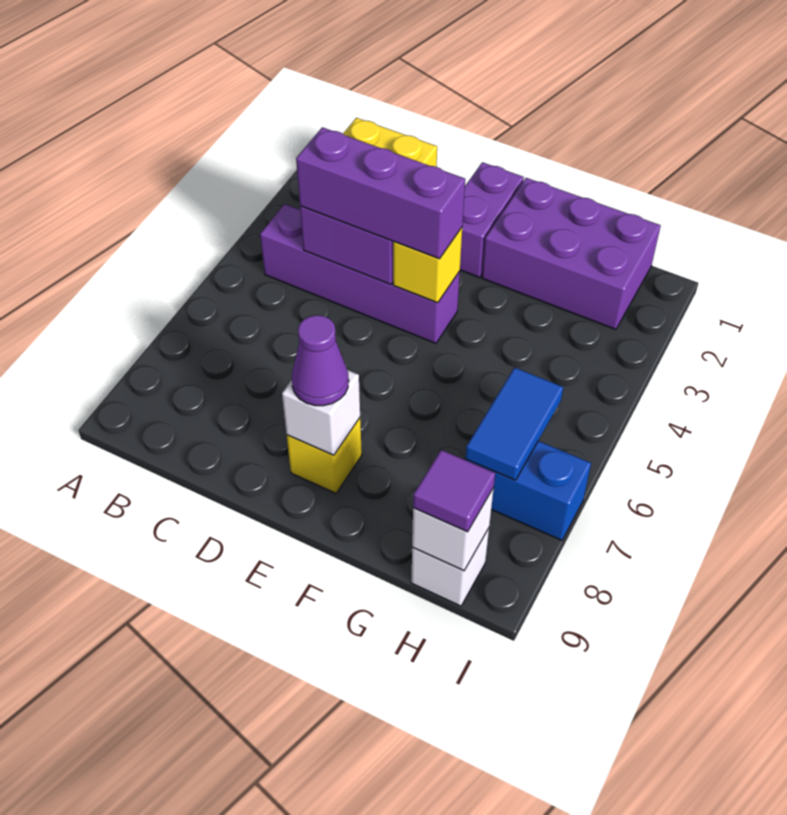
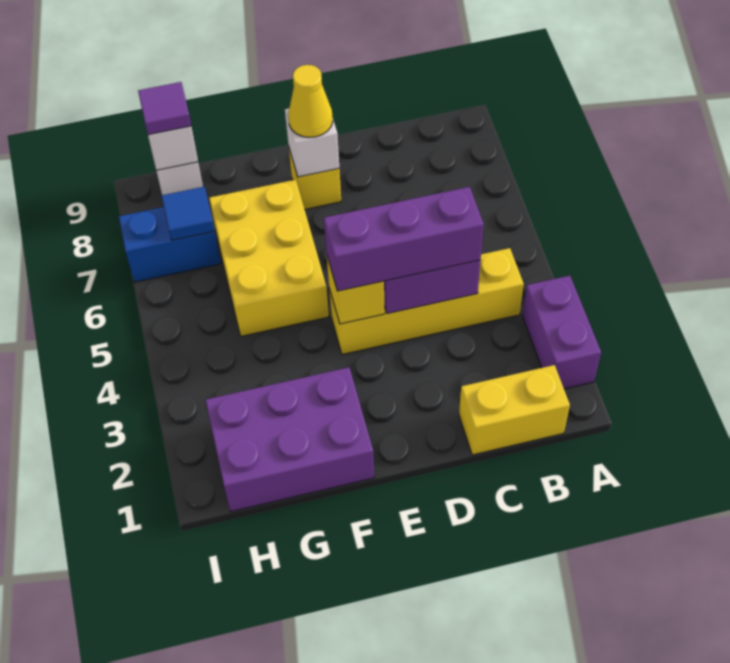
purple 1x4 brick [260,204,460,343] -> yellow 1x4 brick [329,248,524,355]
purple 1x2 brick [460,162,524,278] -> purple 1x2 brick moved to [522,276,601,389]
purple 1x1 cone [292,315,349,406] -> yellow 1x1 cone [288,65,333,137]
none -> yellow 2x3 brick [209,180,329,336]
blue 1x2 tile [466,367,563,480] -> blue 1x1 tile [162,187,215,241]

